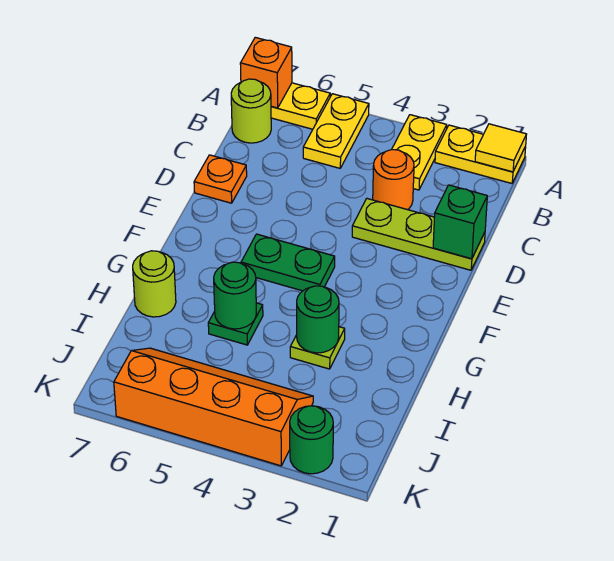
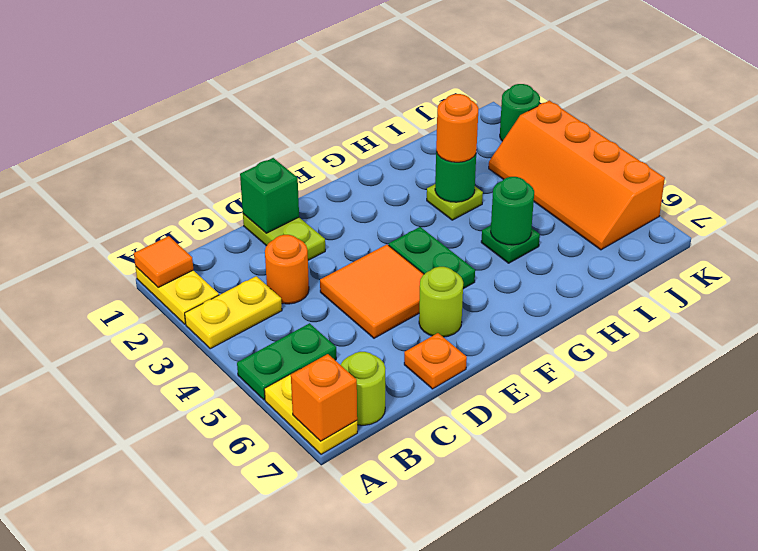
yellow 1x1 tile [475,124,527,172] -> orange 1x1 tile [134,236,193,287]
yellow 1x2 plate [303,94,369,168] -> green 1x2 plate [237,323,336,400]
lime 1x3 plate [352,199,485,270] -> lime 1x2 plate [243,214,325,260]
none -> orange 2x2 tile [320,244,424,338]
none -> orange 1x1 round brick [436,94,479,162]
lime 1x1 round brick [133,251,176,317] -> lime 1x1 round brick moved to [419,267,463,337]

